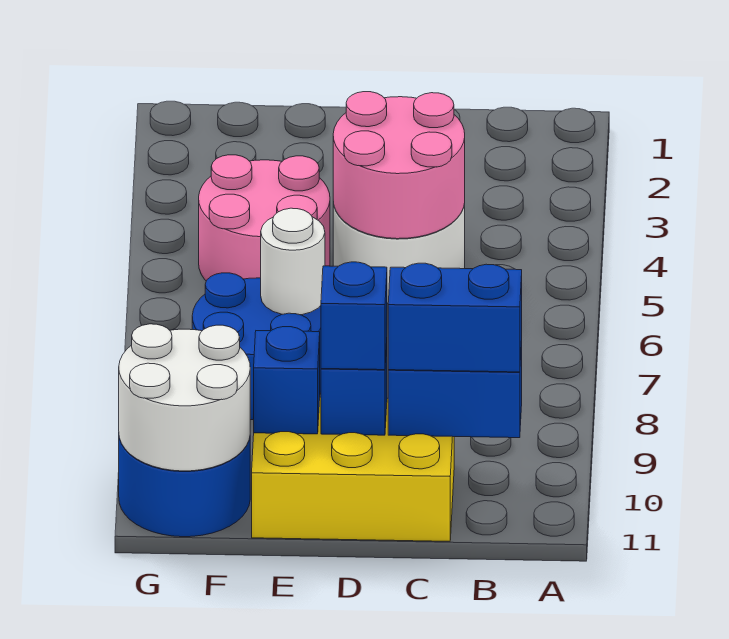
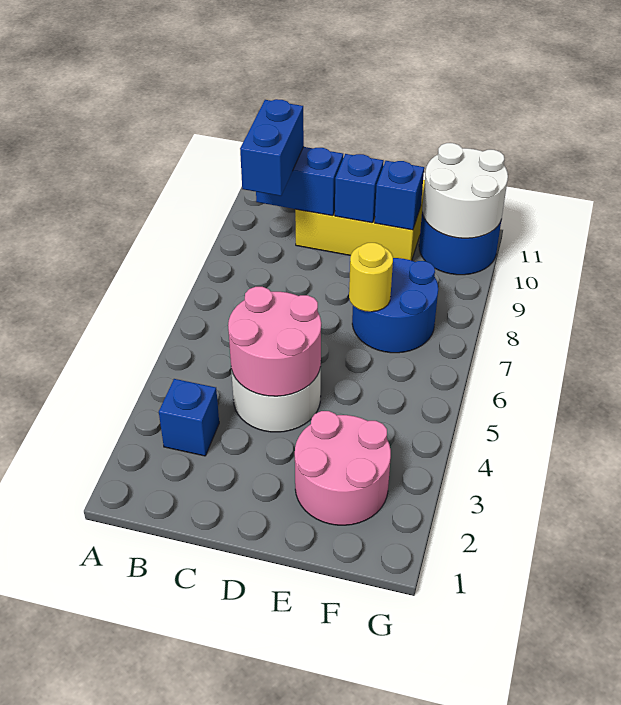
blue 1x2 brick [388,263,522,372] -> blue 1x2 brick turned to [240,99,304,196]
blue 1x1 brick [321,262,387,370] -> blue 1x1 brick moved to [159,379,219,456]
pink 2x2 round brick [199,155,330,281] -> pink 2x2 round brick moved to [295,411,391,525]
white 1x1 round brick [261,208,325,315] -> yellow 1x1 round brick [349,243,393,312]

